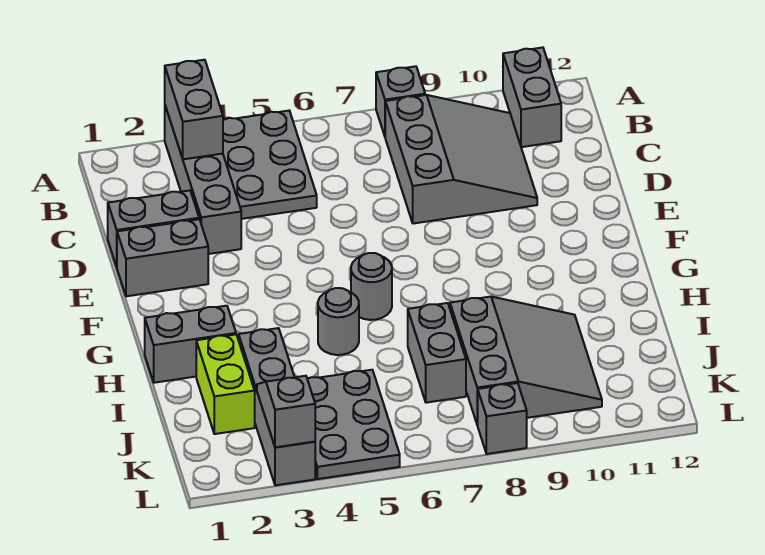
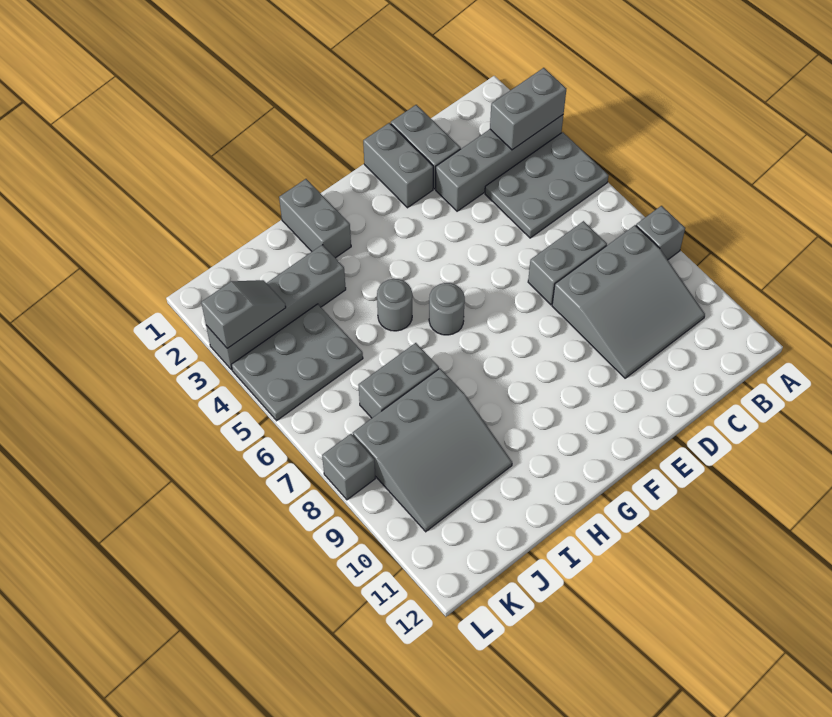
grey 1x2 brick [503,48,561,147] -> grey 1x2 brick moved to [528,221,607,305]
lime 1x2 brick [196,334,255,434] -> none

